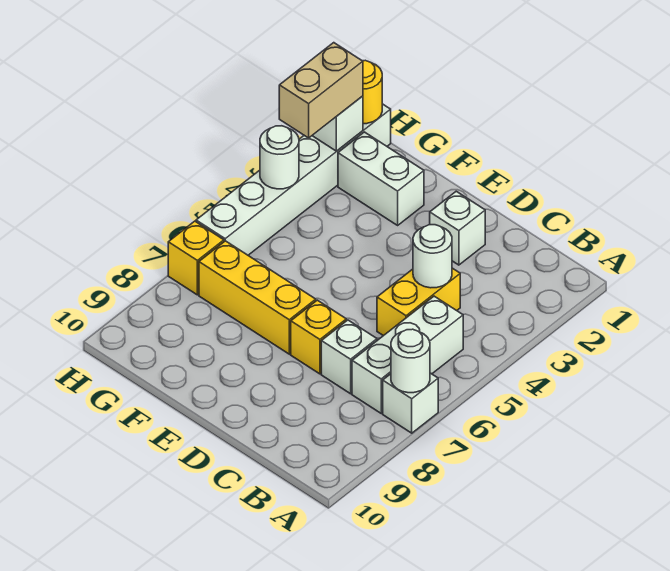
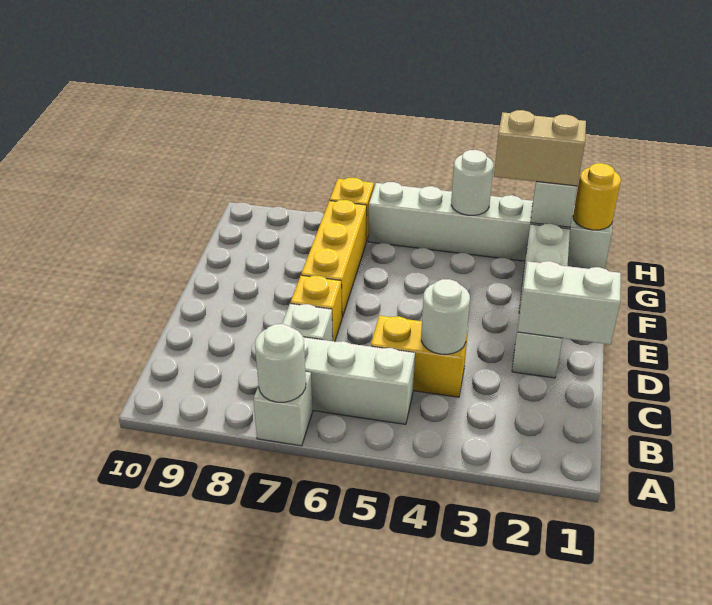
none -> white 1x2 brick [518,261,621,344]

